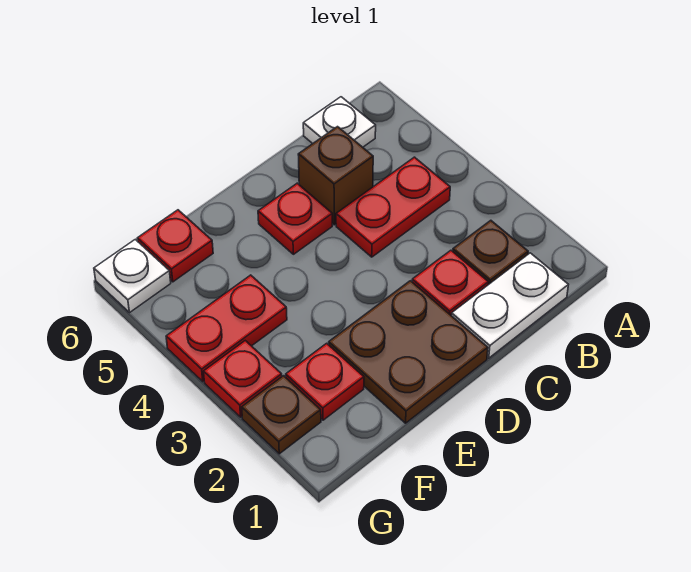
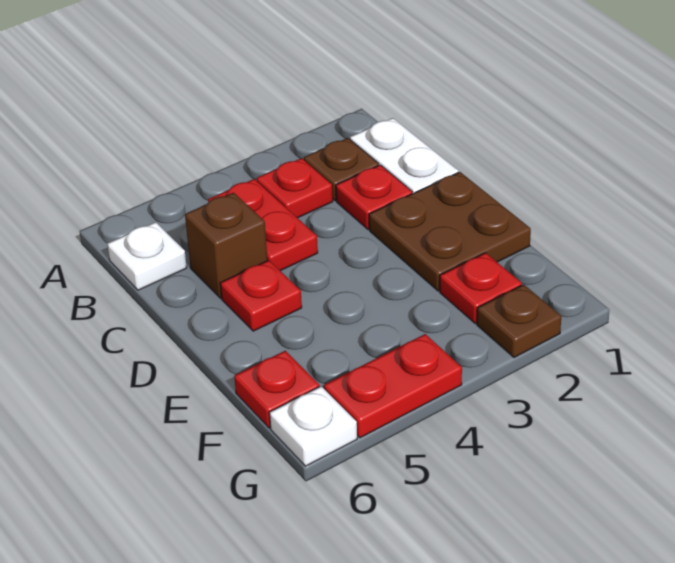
red 1x2 plate [166,275,287,382] -> red 1x2 plate turned to [324,334,462,438]
red 1x1 plate [204,341,282,417] -> red 1x1 plate moved to [257,158,333,218]

